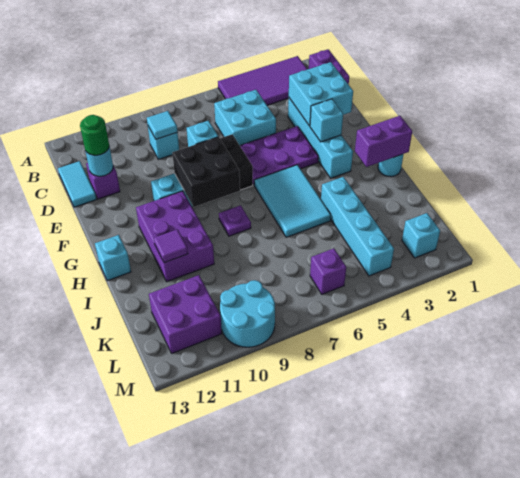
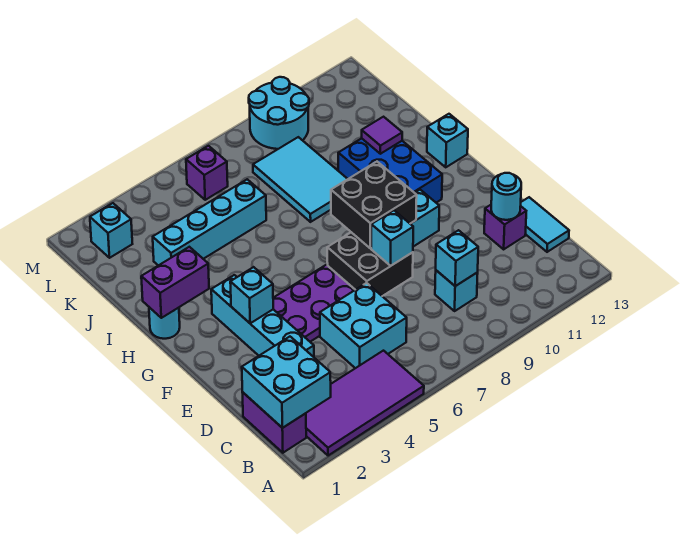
cyan 1x1 tile [147,111,177,139] -> cyan 1x1 brick [436,230,478,286]
cyan 2x2 brick [289,62,353,126] -> cyan 2x2 brick moved to [242,337,331,428]
green 1x1 round brick [80,115,109,155] -> none
cyan 2x3 tile [254,165,331,237] -> cyan 2x3 tile moved to [253,137,347,222]
purple 2x3 brick [136,191,214,282] -> blue 2x3 brick [338,138,442,203]
purple 1x1 plate [219,205,251,236] -> none
cyan 1x4 brick [321,177,394,276] -> cyan 1x4 brick turned to [153,179,266,266]
purple 2x2 brick [149,275,222,353] -> none

